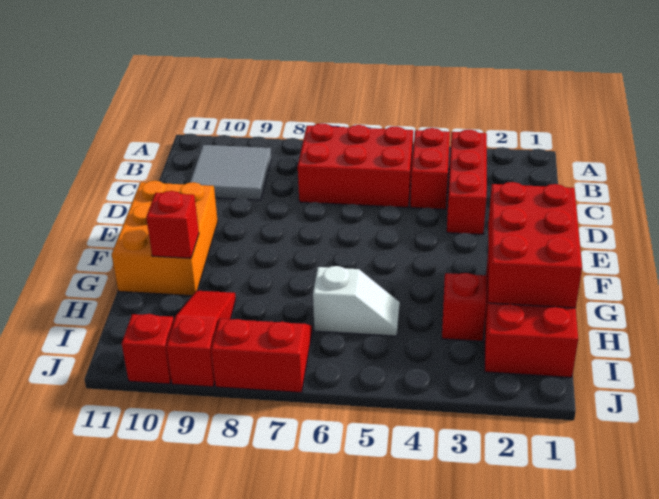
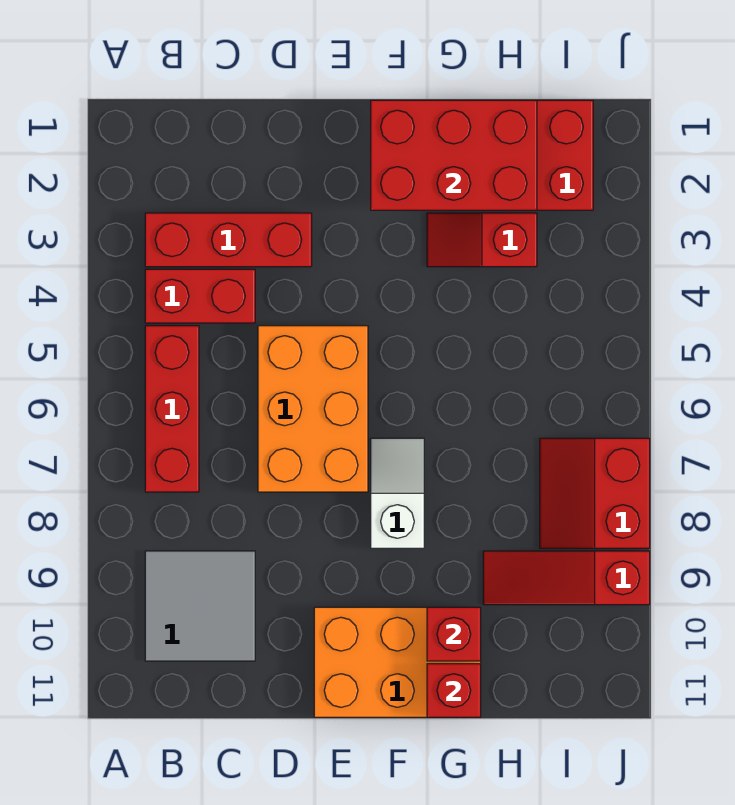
red 2x3 brick [298,123,413,207] -> red 1x3 brick [145,326,199,492]
none -> orange 2x3 brick [258,326,368,492]
white 1x2 slope [313,266,400,336] -> white 1x2 slope moved to [371,438,424,548]
red 1x1 brick [122,314,174,384] -> red 1x1 brick moved to [427,664,481,717]

